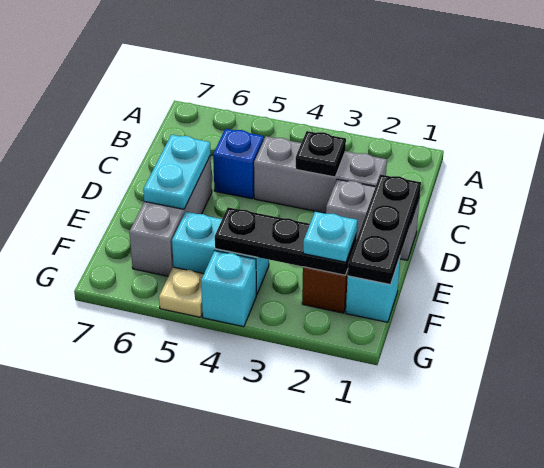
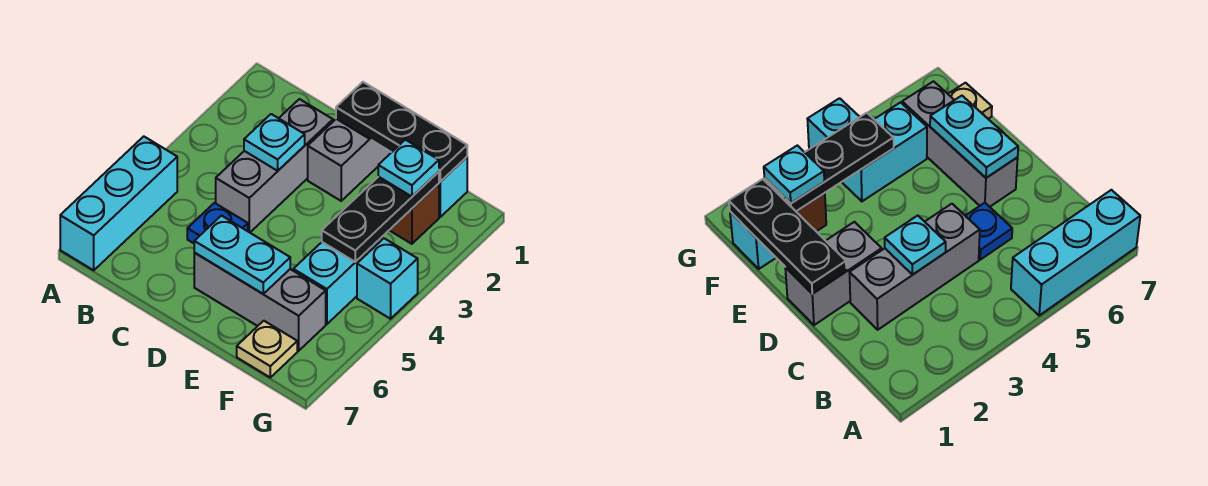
none -> cyan 1x3 brick [60,136,177,270]
black 1x1 plate [296,131,346,177] -> cyan 1x1 plate [244,114,305,171]
blue 1x1 brick [213,129,264,199] -> blue 1x1 plate [187,203,248,243]
tan 1x1 plate [159,267,204,317] -> tan 1x1 plate moved to [237,321,297,377]

